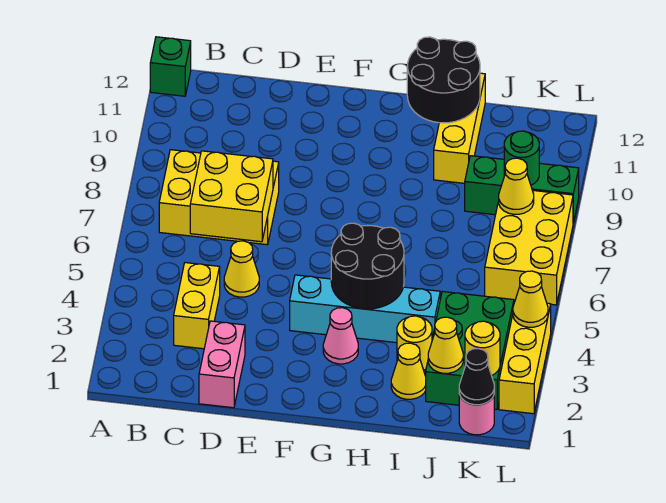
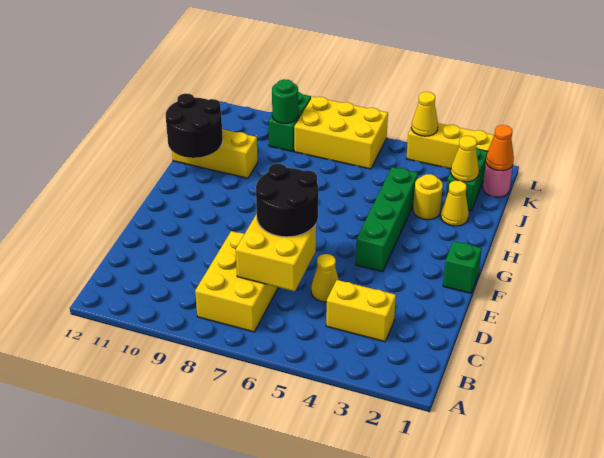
green 1x1 brick [150,37,191,96] -> green 1x1 brick moved to [443,241,482,293]
pink 1x2 brick [199,321,245,408] -> none
cyan 1x4 brick [290,275,440,343] -> green 1x4 brick [356,167,418,272]
pink 1x1 cone [323,308,358,364] -> none
black 2x2 round brick [331,223,404,309] -> black 2x2 round brick moved to [256,164,318,237]
green 2x3 brick [426,292,514,410] -> green 1x2 brick [446,148,488,210]
green 1x3 brick [465,156,579,223] -> green 1x2 brick [269,92,311,152]
black 1x1 cone [459,349,494,405] -> orange 1x1 cone [486,125,514,171]
yellow 1x1 round brick [465,321,500,375] -> none
yellow 1x1 cone [499,158,534,214] -> none

